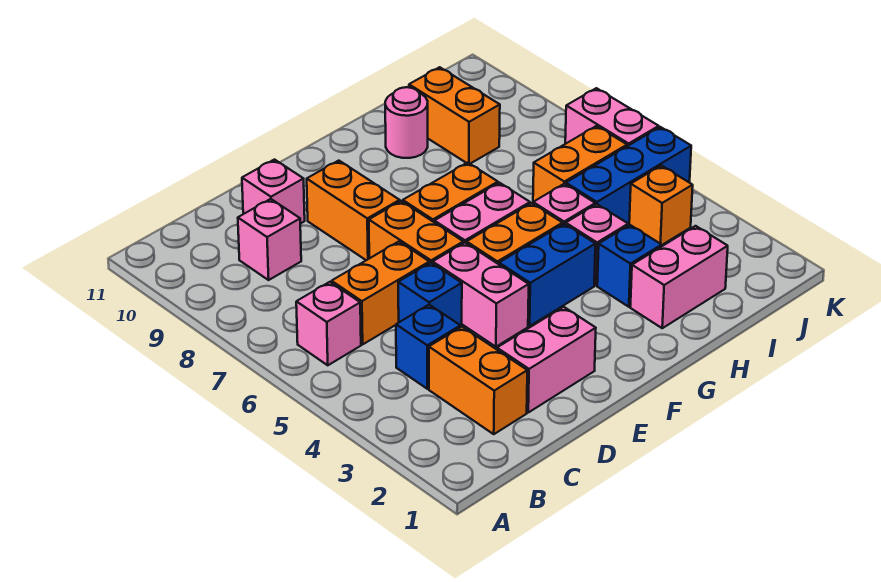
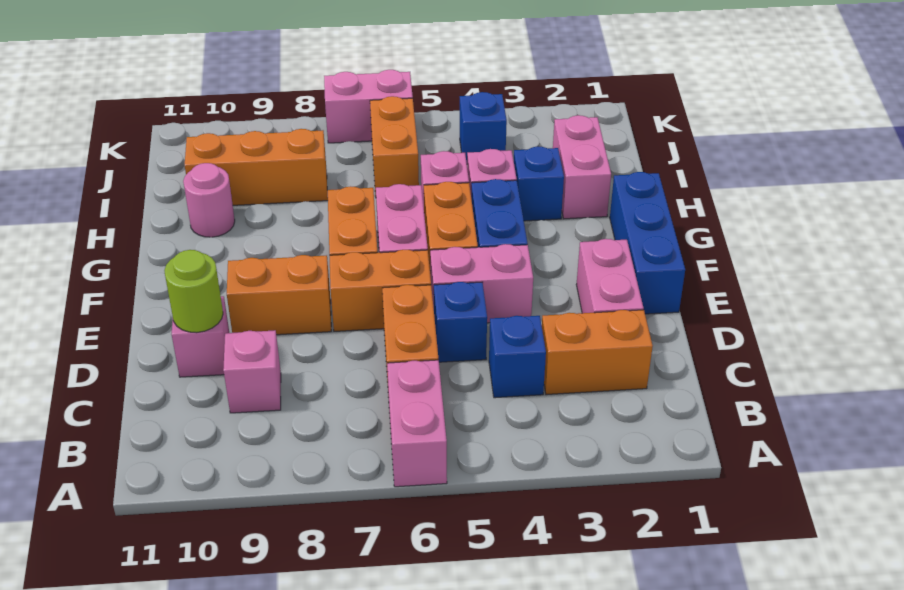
pink 1x1 brick [296,282,361,365] -> pink 1x2 brick [387,360,447,487]
none -> lime 1x1 round brick [164,250,223,333]
blue 1x3 brick [566,127,691,225] -> blue 1x3 brick moved to [610,172,685,314]
orange 1x2 brick [409,67,500,164] -> orange 1x3 brick [185,129,328,205]
orange 1x1 brick [629,166,693,245] -> blue 1x1 brick [460,92,507,163]

